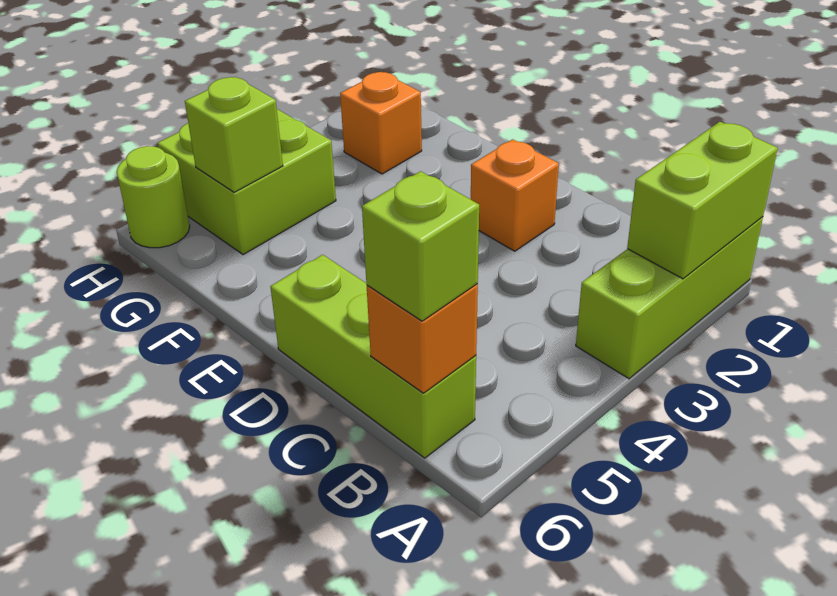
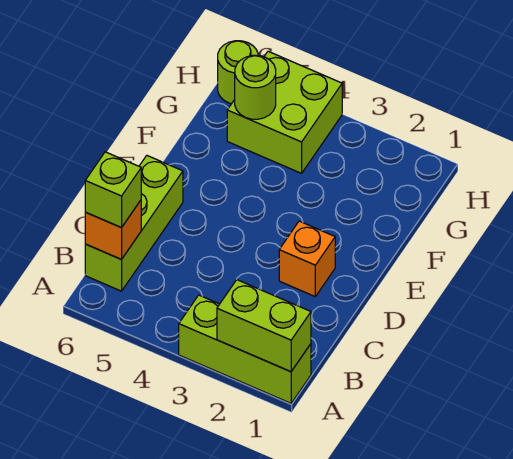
orange 1x1 brick [340,72,422,174] -> none
lime 1x1 brick [185,77,283,192] -> lime 1x1 round brick [235,55,276,119]

